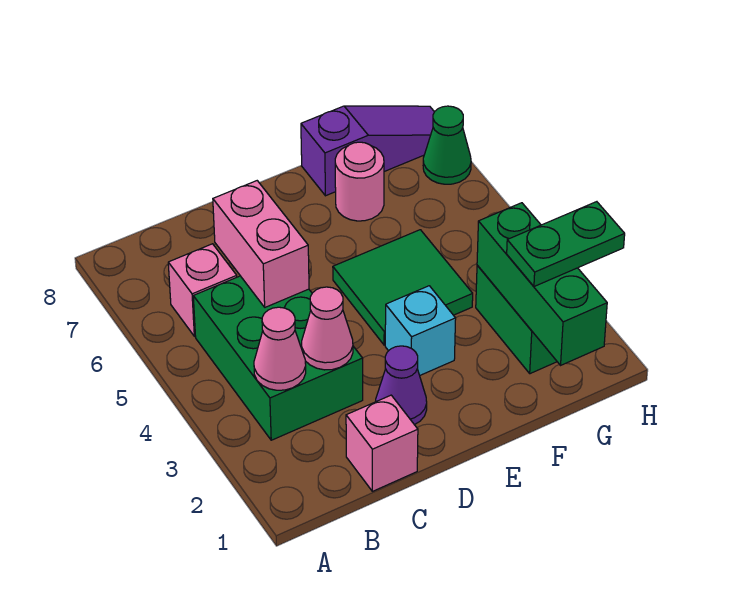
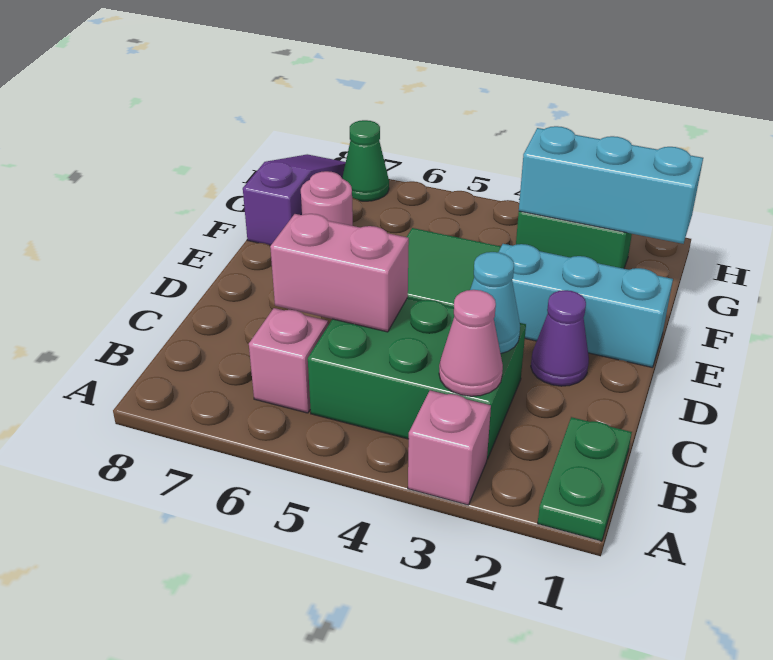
pink 1x1 brick [346,395,418,491] -> pink 1x1 brick moved to [408,390,491,505]
pink 1x1 cone [302,287,353,370] -> cyan 1x1 cone [470,252,520,354]
cyan 1x1 brick [385,286,456,375] -> cyan 1x3 brick [499,244,673,367]
green 1x3 brick [477,203,607,365] -> cyan 1x3 brick [519,126,703,244]
green 1x2 plate [507,202,625,287] -> green 1x2 plate moved to [538,417,632,541]

